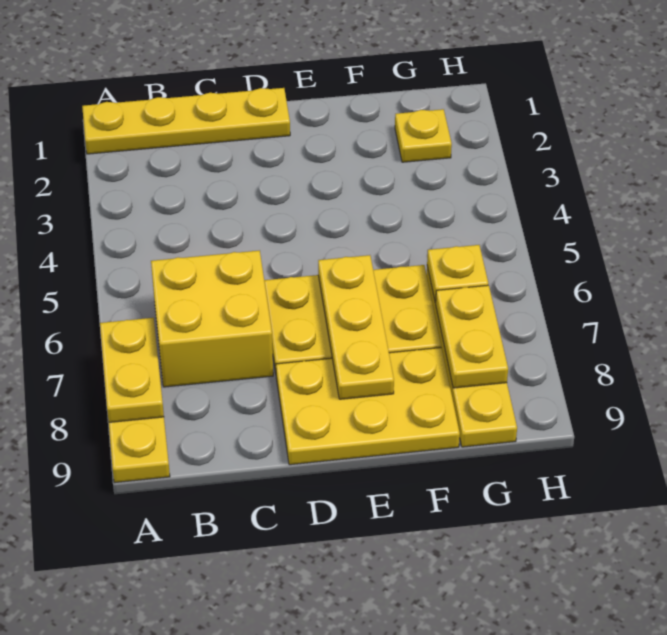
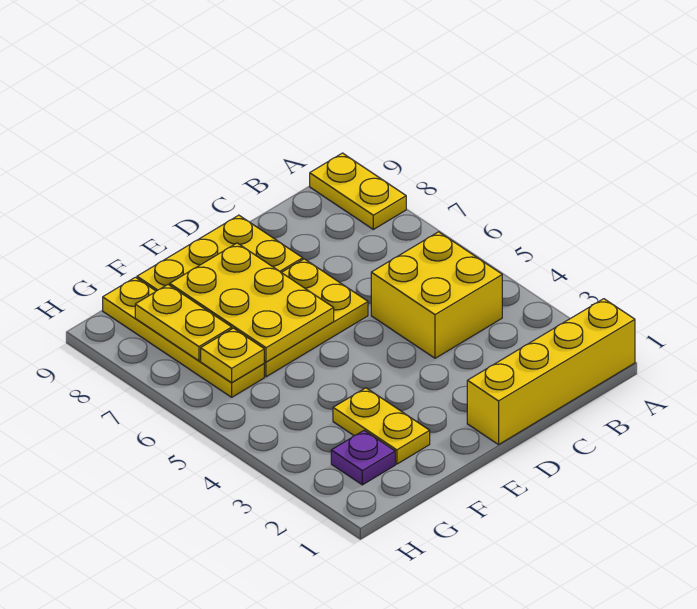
yellow 1x4 plate [82,88,290,154] -> yellow 1x4 brick [467,299,635,445]
yellow 1x2 plate [100,318,164,422] -> yellow 1x2 plate moved to [333,388,430,464]
yellow 2x2 brick [151,250,273,387] -> yellow 2x2 brick moved to [371,232,502,358]
yellow 1x3 plate [318,255,394,399] -> yellow 2x3 plate [170,243,334,362]
yellow 1x1 plate [395,109,452,162] -> purple 1x1 plate [331,431,395,485]

